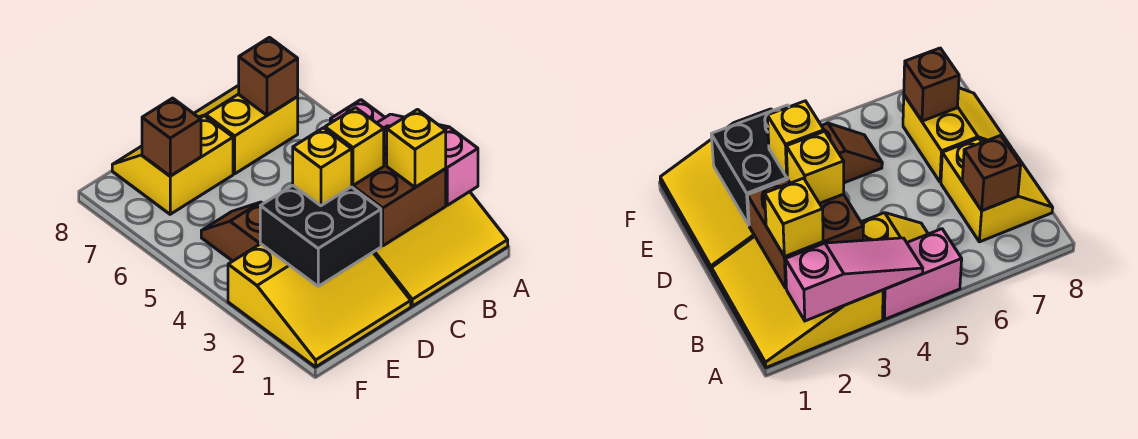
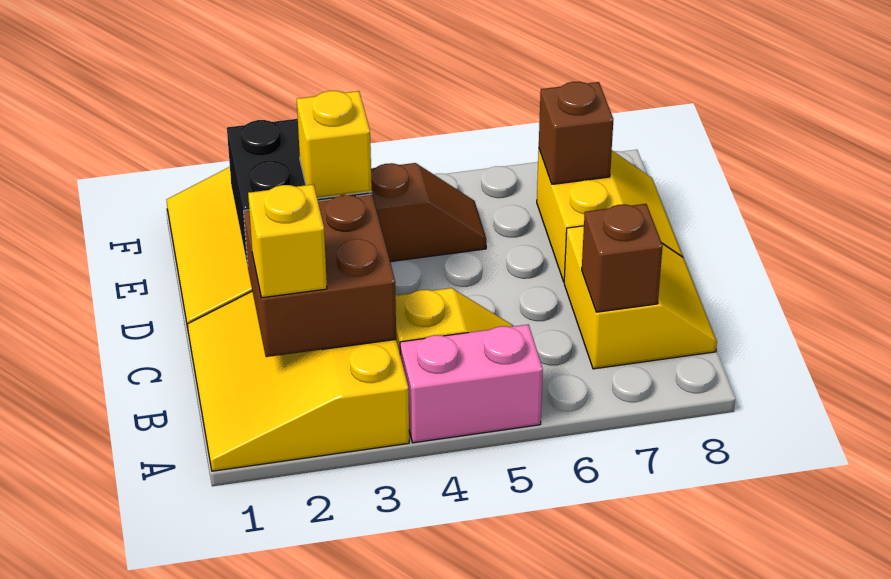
pink 1x3 slope [377,114,478,205] -> none
yellow 1x1 brick [325,108,384,185] -> none

